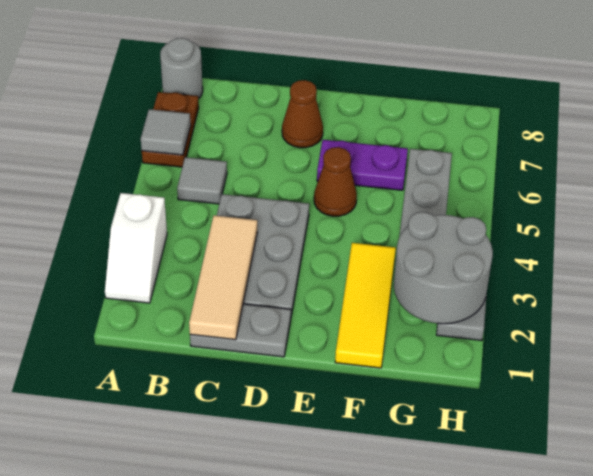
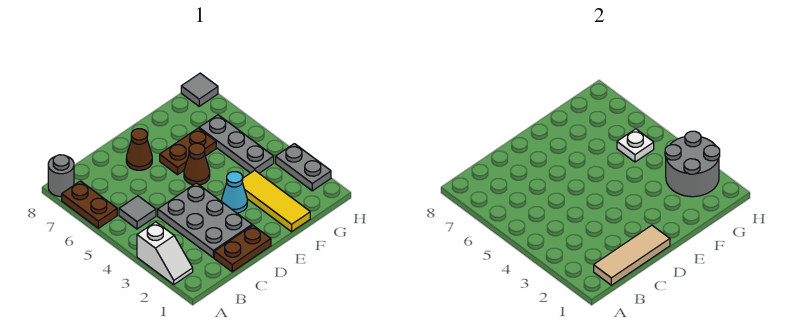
grey 1x1 tile [141,109,191,155] -> grey 1x1 tile moved to [181,73,218,106]
grey 1x2 plate [190,304,291,357] -> brown 1x2 plate [214,225,271,272]
tan 1x3 tile [189,215,257,340] -> tan 1x3 tile turned to [594,225,670,285]
none -> cyan 1x1 cone [222,172,247,213]
purple 1x2 plate [317,140,408,190] -> brown 1x2 plate [160,128,216,175]
none -> white 1x1 plate [617,129,654,162]

